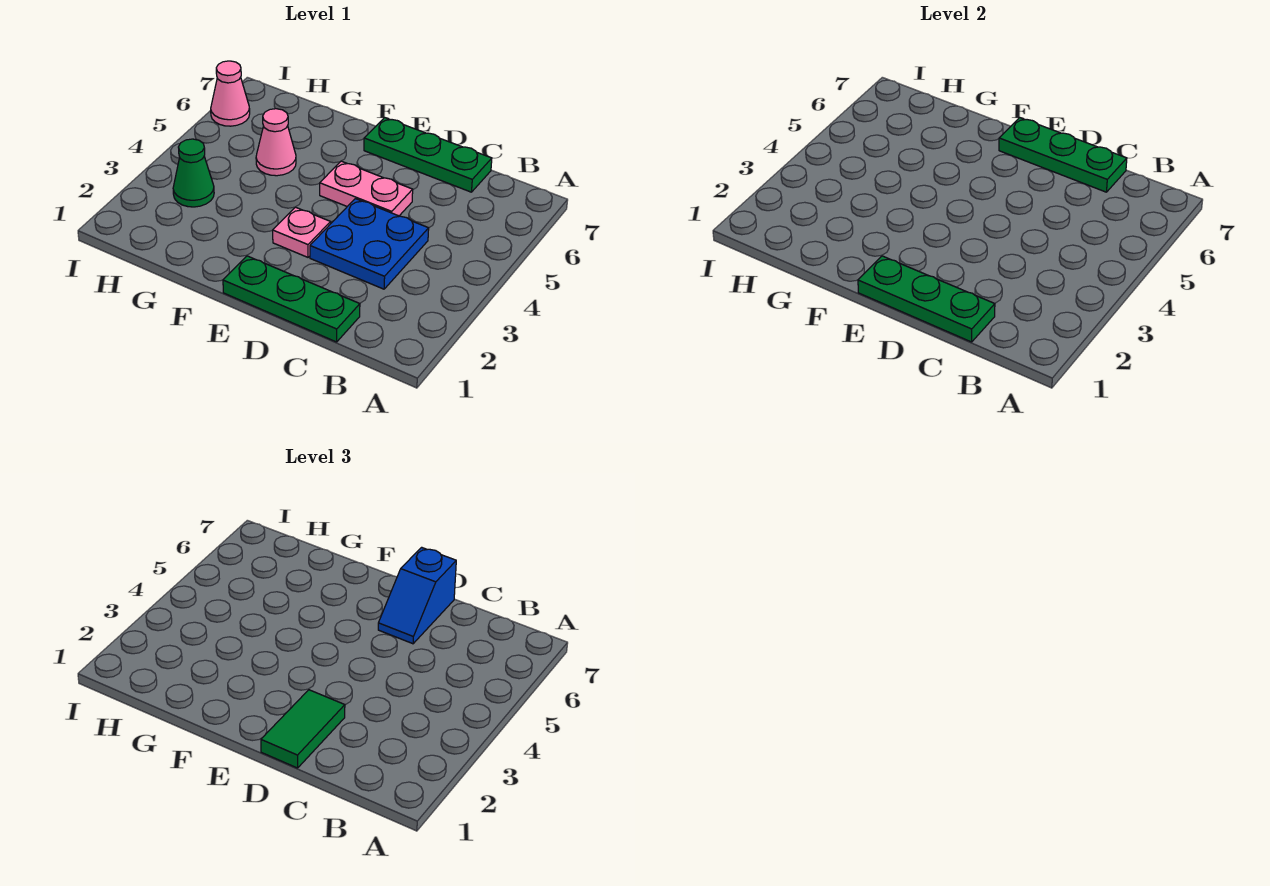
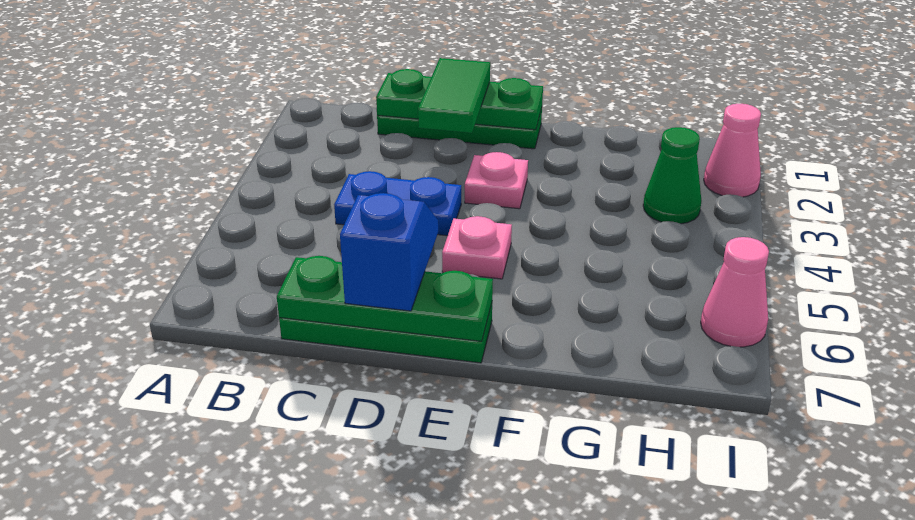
blue 2x2 plate [310,199,429,289] -> blue 1x2 plate [334,171,461,236]
pink 1x2 plate [320,161,413,216] -> pink 1x1 plate [442,216,512,279]
pink 1x1 cone [256,109,296,176] -> pink 1x1 cone moved to [704,104,761,197]

